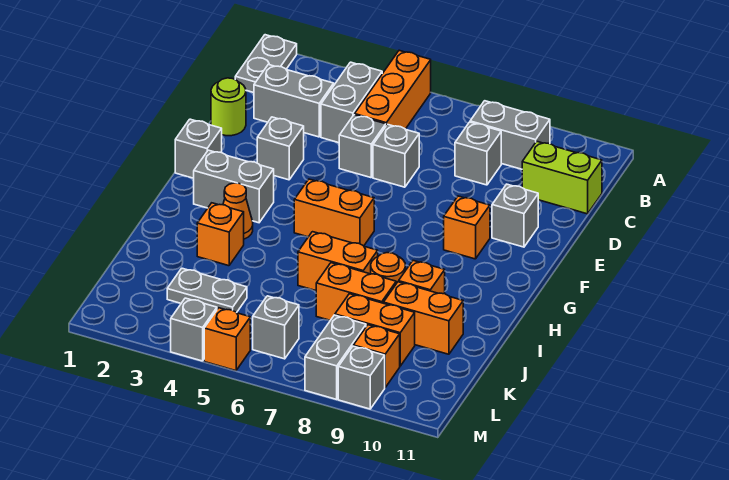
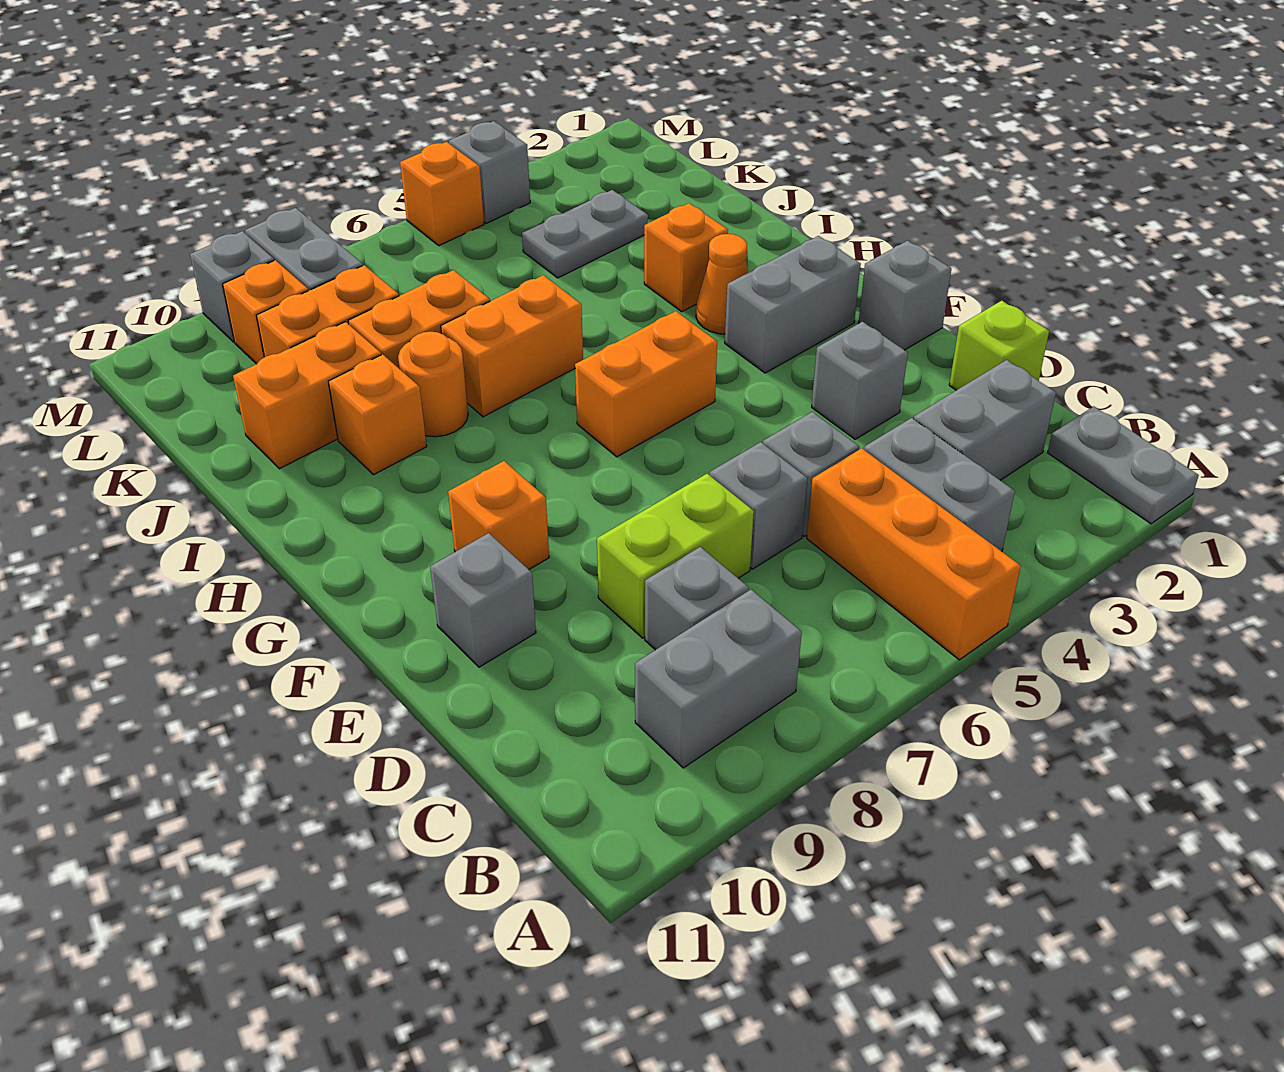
lime 1x2 brick [522,141,602,214] -> lime 1x2 brick moved to [597,474,754,638]
lime 1x1 round brick [211,78,246,136] -> lime 1x1 brick [949,301,1049,390]
grey 1x1 brick [253,296,299,359] -> none

